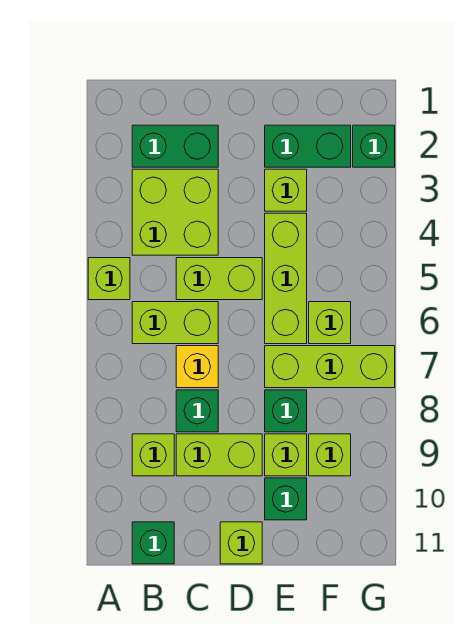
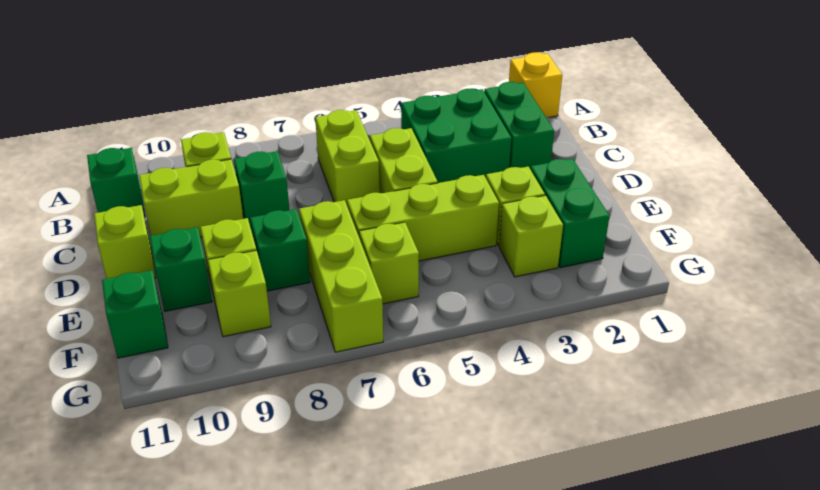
lime 1x1 brick [88,258,130,300] -> lime 1x1 brick moved to [499,196,563,277]
lime 2x2 brick [132,169,218,255] -> green 2x2 brick [401,89,512,183]
yellow 1x1 brick [176,346,218,388] -> yellow 1x1 brick moved to [509,52,562,117]
lime 1x2 brick [176,434,262,476] -> lime 1x2 brick turned to [139,159,243,237]
green 1x1 brick [353,125,395,167] -> green 1x1 brick moved to [102,270,168,358]

